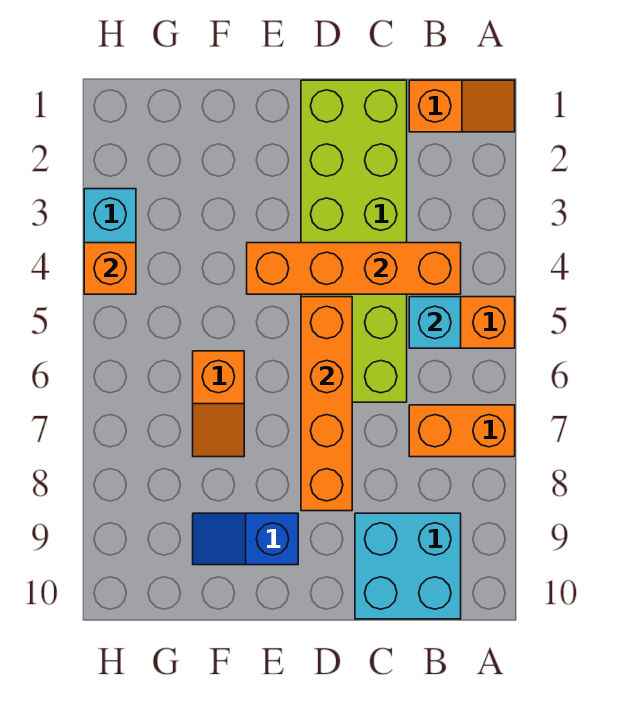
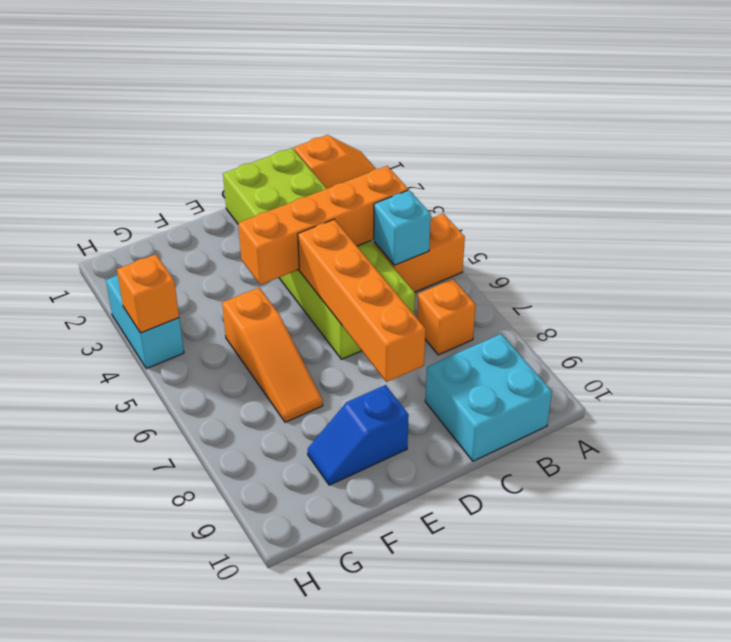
orange 1x2 brick [409,405,515,457] -> orange 1x1 brick [417,279,476,355]
orange 1x2 slope [193,351,244,457] -> orange 1x3 slope [222,288,323,422]

